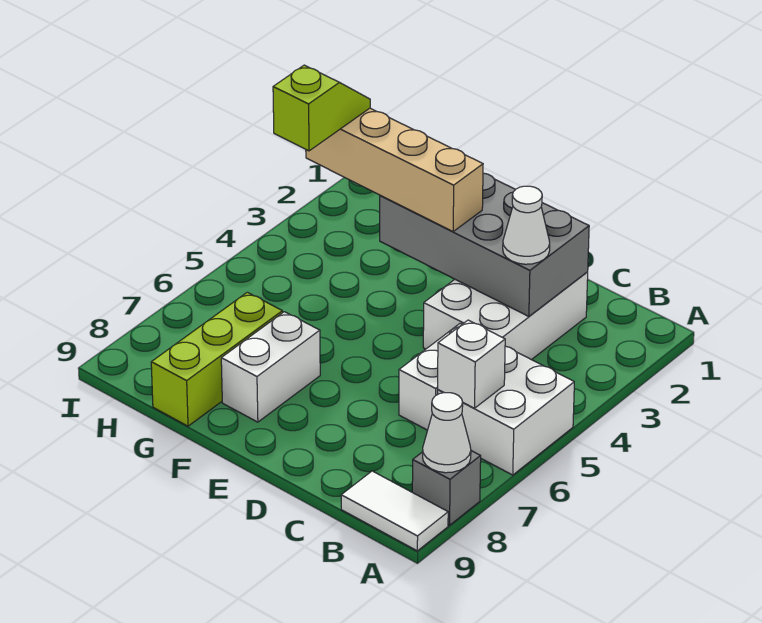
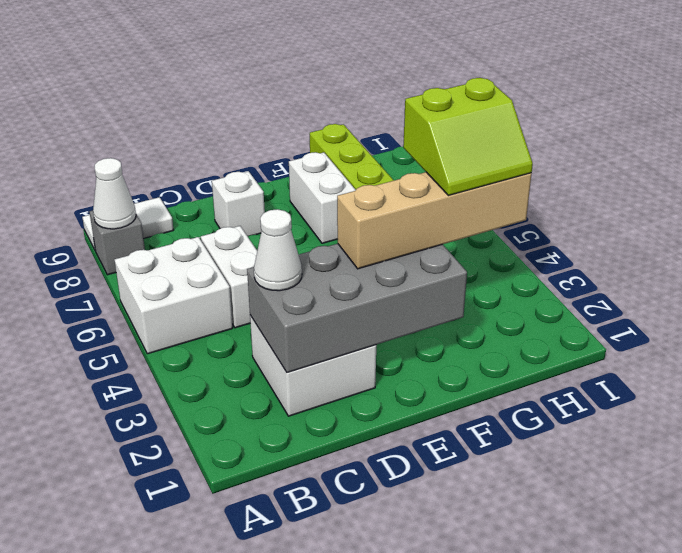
white 1x1 brick [438,320,505,408] -> white 1x1 brick moved to [212,171,265,236]
white 2x3 brick [423,272,588,360] -> white 2x2 brick [250,315,376,416]
lime 1x2 slope [273,65,370,151] -> lime 2x2 slope [403,78,533,195]

